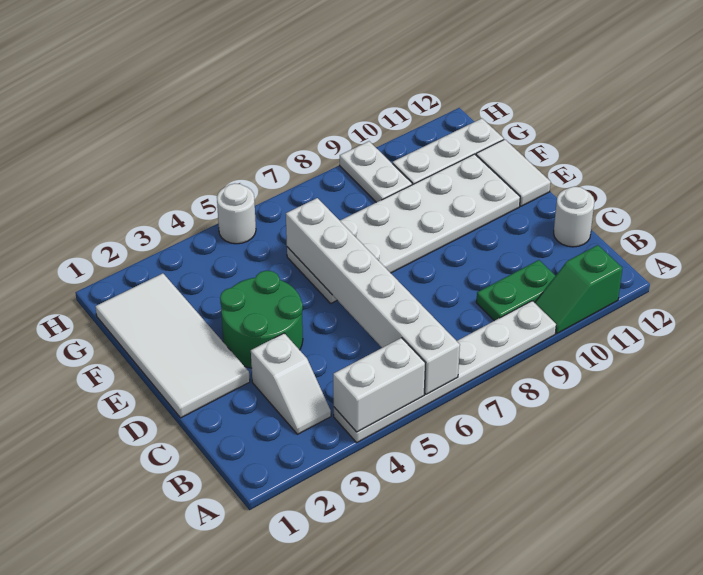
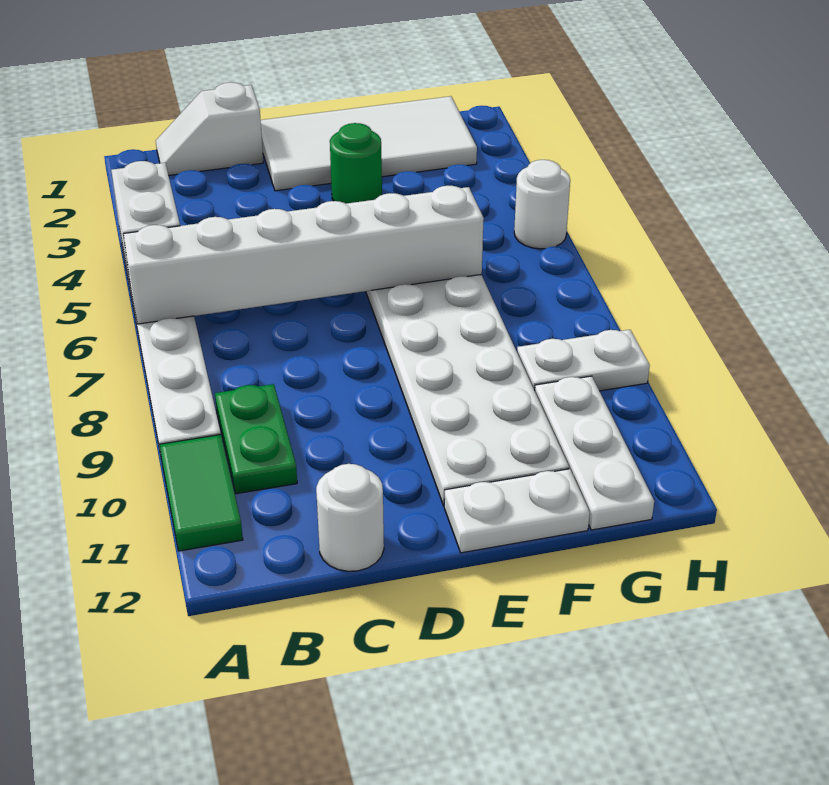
green 1x2 slope [535,245,622,334] -> green 1x2 tile [160,435,243,551]
white 1x2 slope [251,333,331,434] -> white 1x2 slope moved to [156,82,263,175]
green 2x2 round brick [220,271,303,368] -> green 1x1 round brick [330,123,382,204]
white 1x2 tile [476,139,551,206] -> white 1x2 plate [444,469,590,553]

